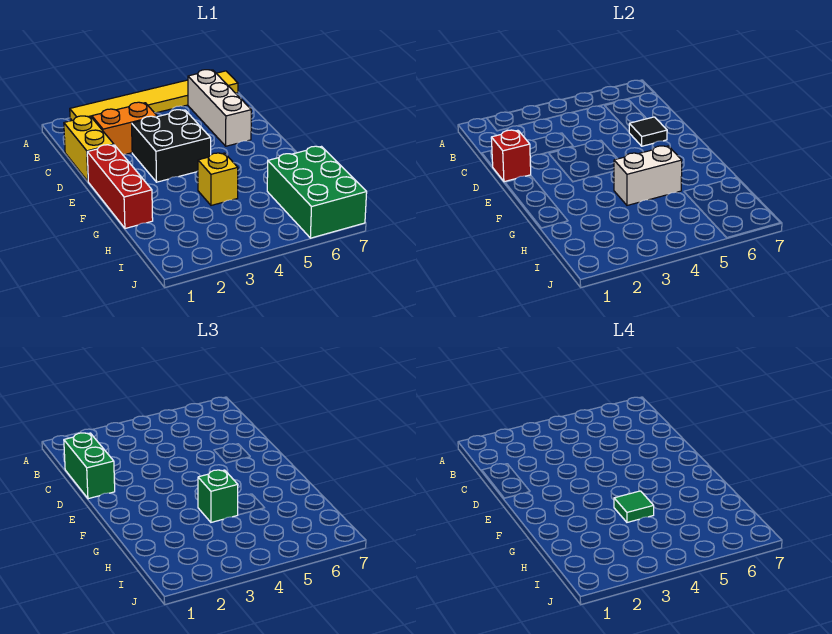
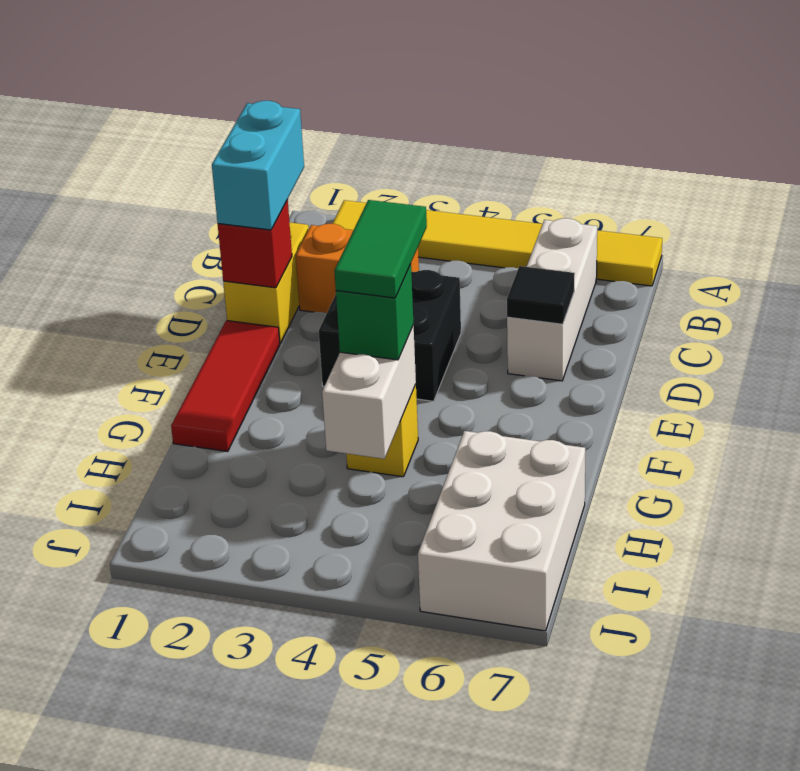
green 1x2 brick [64,433,115,499] -> cyan 1x2 brick [212,101,304,230]
red 1x3 brick [87,145,153,228] -> red 1x3 tile [171,321,280,451]
white 1x2 brick [614,146,682,205] -> white 1x2 brick turned to [322,325,416,459]
green 1x1 tile [614,491,654,522] -> green 1x2 tile [334,200,427,298]
green 2x3 brick [267,146,367,238] -> white 2x3 brick [418,431,585,631]

